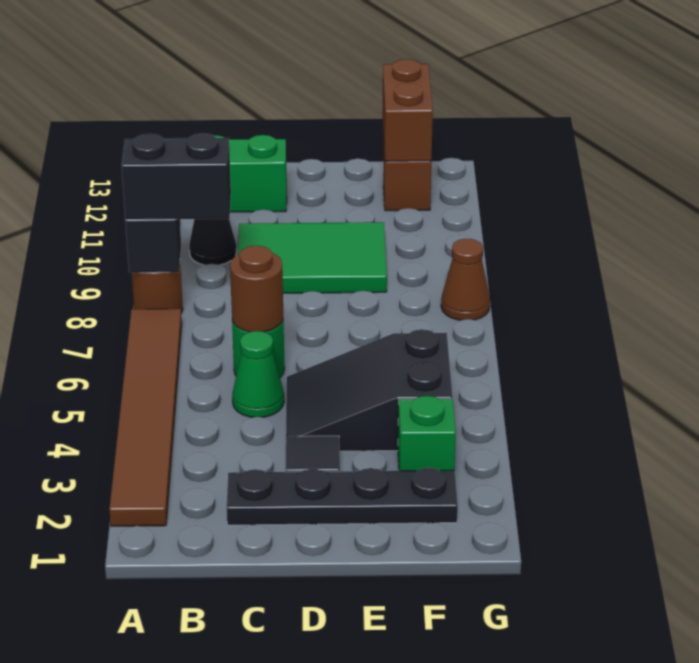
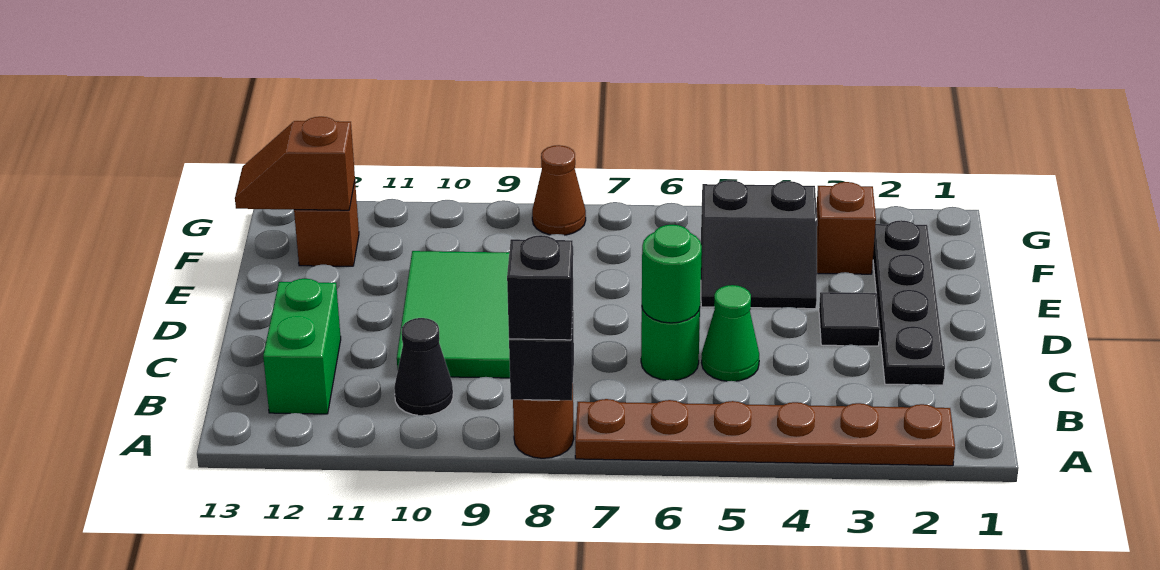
brown 1x6 tile [109,309,182,526] -> brown 1x6 plate [575,399,955,466]
black 1x2 brick [122,133,231,220] -> black 1x1 brick [507,235,573,340]
brown 1x1 round brick [230,246,283,332] -> green 1x1 round brick [642,225,702,323]
black 2x3 slope [286,329,453,451] -> black 2x2 slope [701,180,817,309]
green 1x1 brick [398,396,456,471] -> brown 1x1 brick [816,182,876,274]
brown 1x2 brick [382,59,433,161] -> brown 1x2 slope [235,117,355,210]

